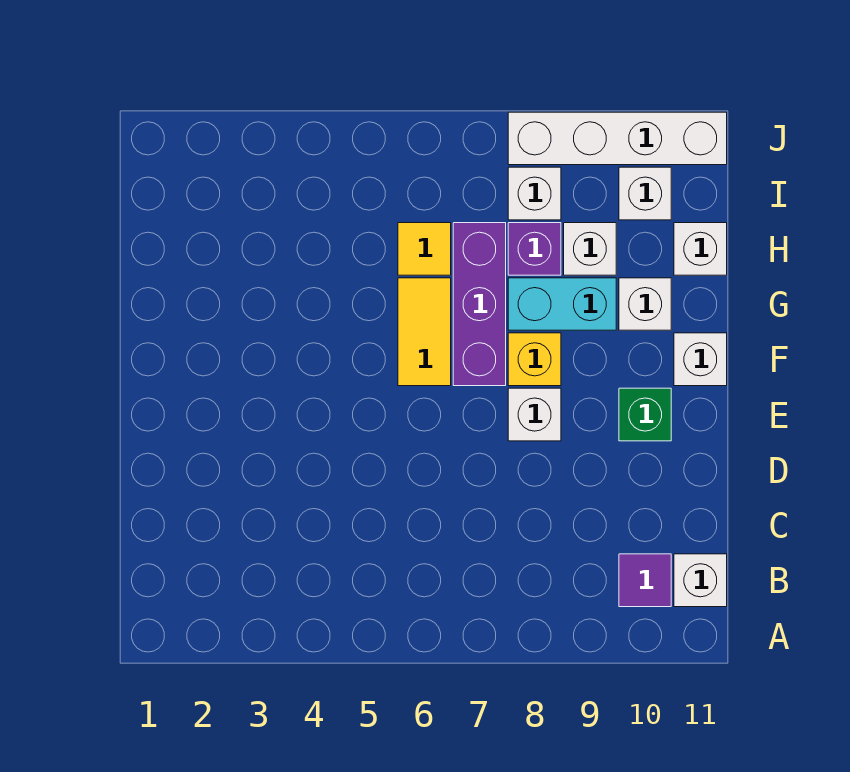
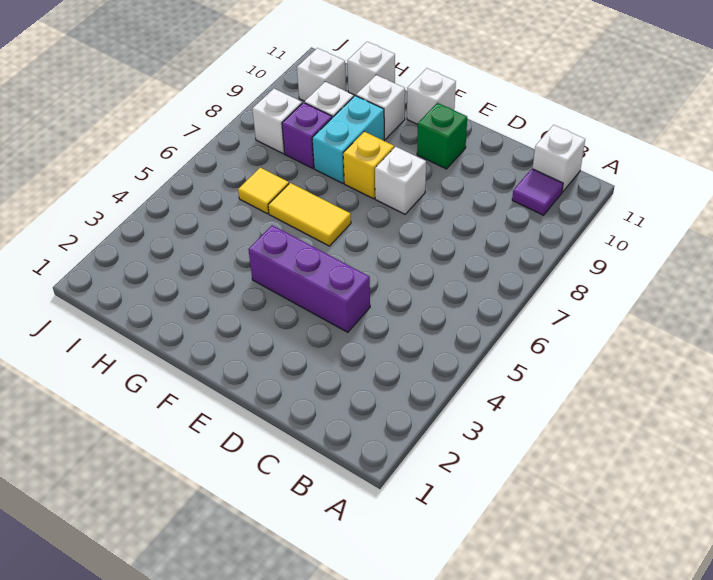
purple 1x3 brick [453,223,506,386] -> purple 1x3 brick moved to [248,225,370,332]
white 1x4 brick [508,112,727,165] -> none

